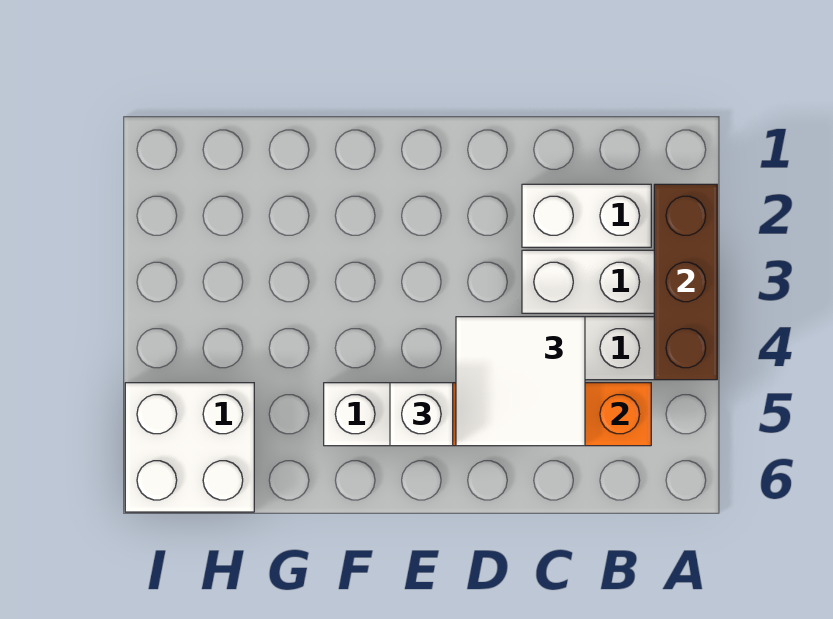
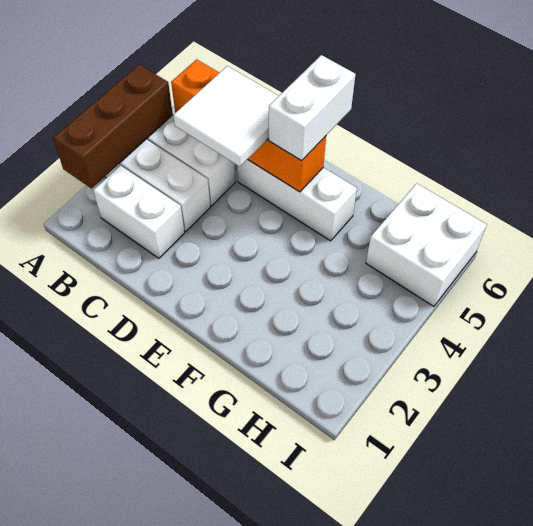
white 1x1 brick [390,383,453,446] -> white 1x2 brick [269,55,355,161]

